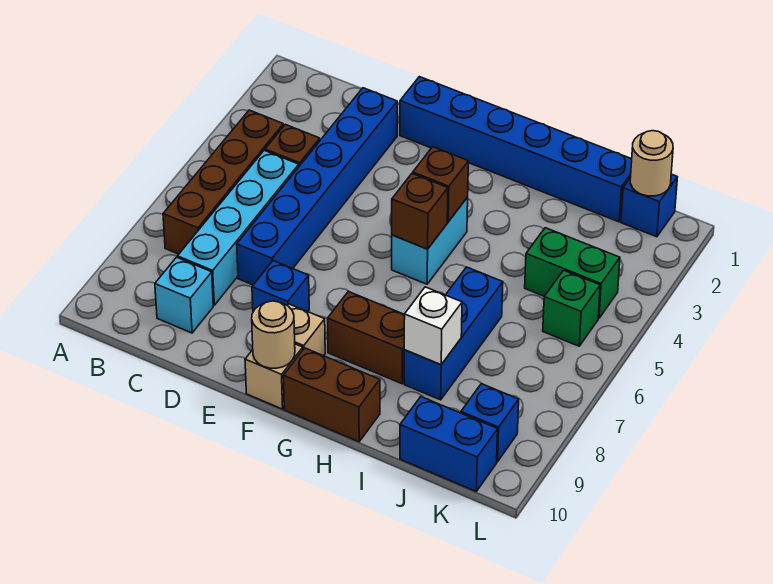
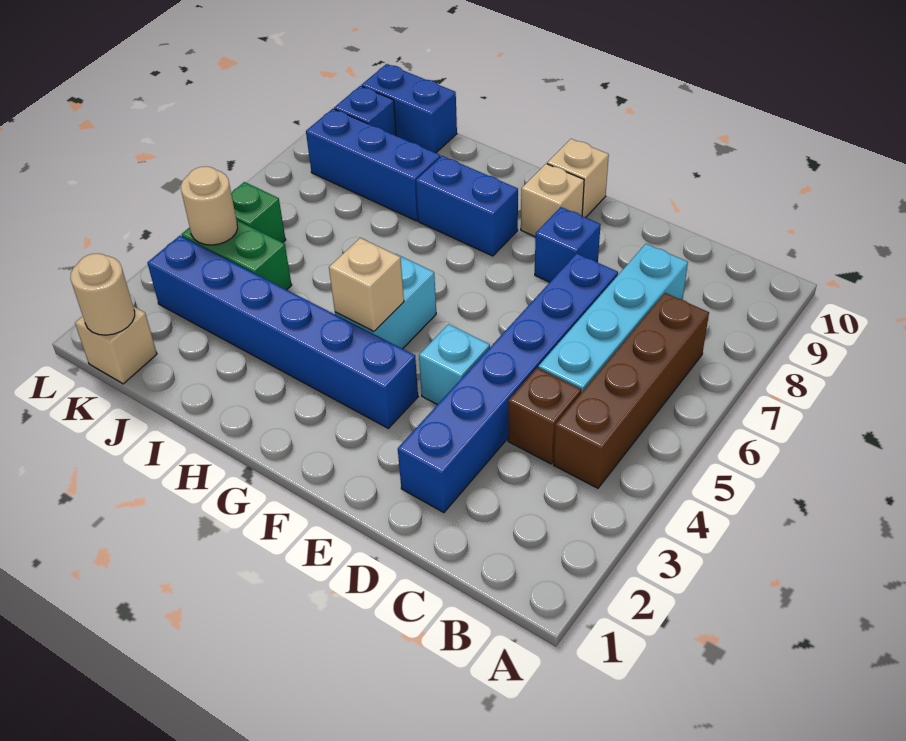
cyan 1x1 brick [155,257,213,333] -> cyan 1x1 brick moved to [419,324,490,405]
blue 1x6 brick [400,77,632,222] -> blue 1x6 brick moved to [148,236,418,428]
tan 1x1 round brick [252,301,295,368] -> tan 1x1 round brick moved to [181,166,238,245]
brown 1x1 brick [413,147,468,222] -> tan 1x1 brick [329,238,404,332]
brown 1x1 brick [392,173,448,249] -> none
brown 1x2 brick [328,291,405,384] -> blue 1x2 brick [416,156,518,256]
brown 1x2 brick [283,348,380,442] -> none
blue 1x3 brick [404,267,503,400] -> blue 1x3 brick turned to [306,109,440,221]
white 1x1 brick [404,287,462,365] -> none
blue 1x1 brick [621,174,677,237] -> tan 1x1 brick [75,306,157,384]

